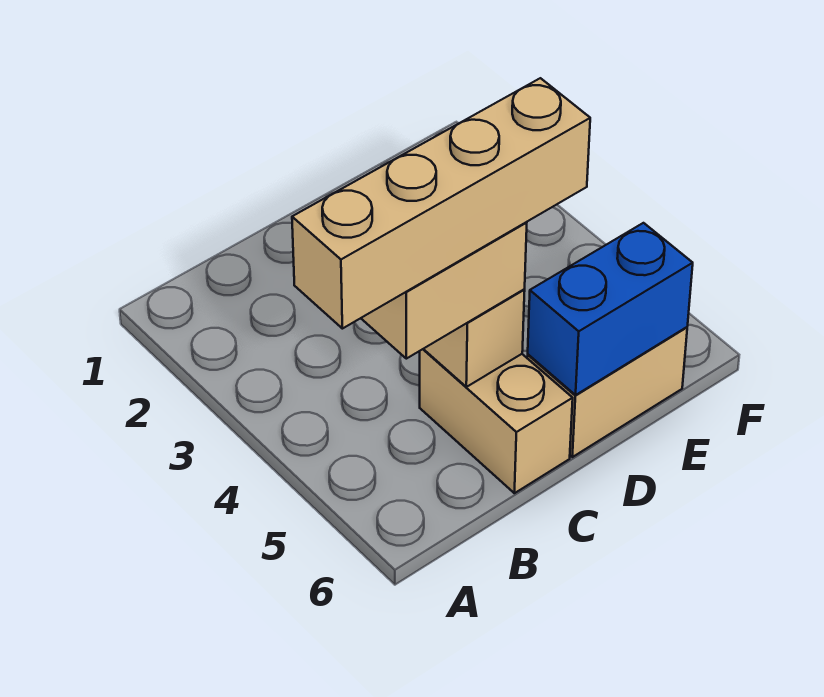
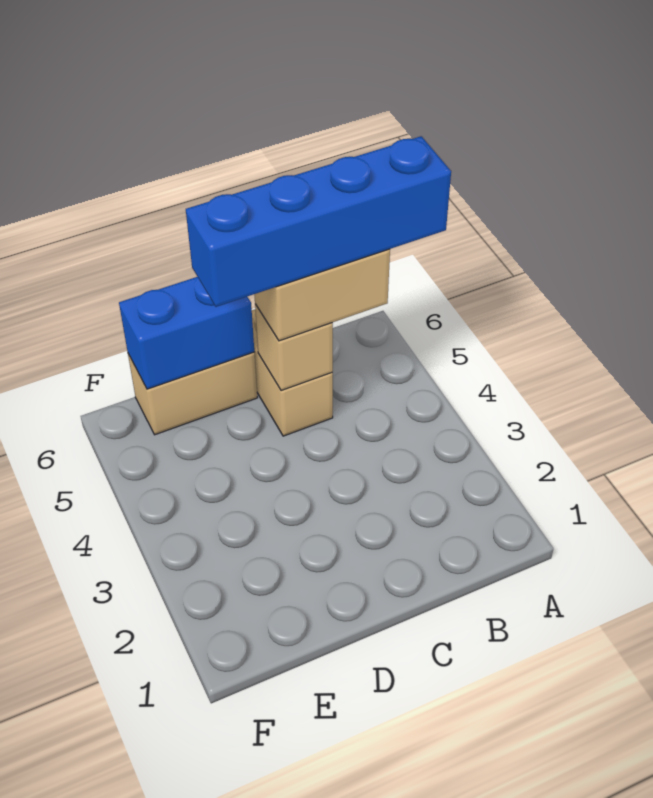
tan 1x4 brick [292,78,590,329] -> blue 1x4 brick [186,136,451,307]

